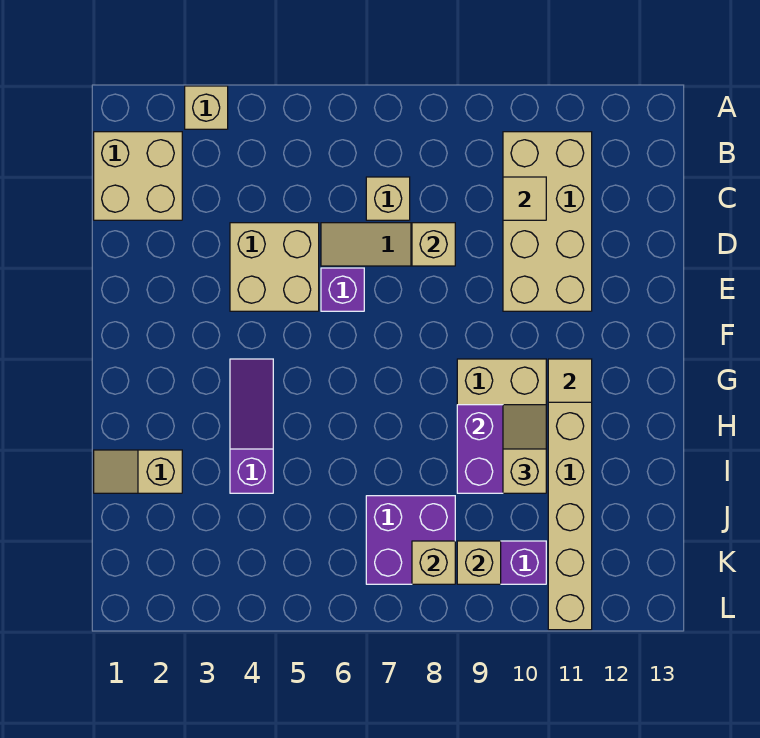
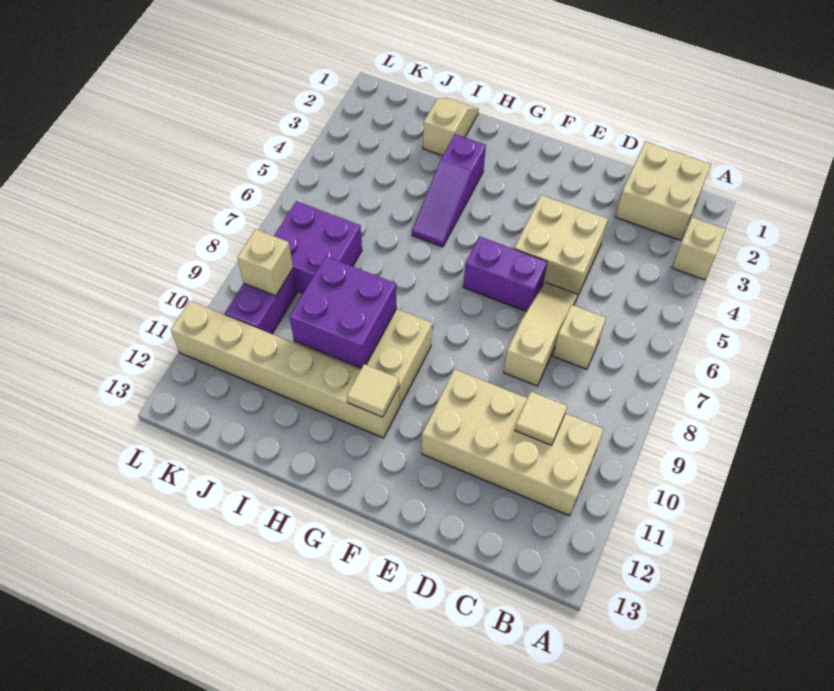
tan 1x1 brick [412,223,455,266] -> none
purple 1x1 brick [321,268,364,311] -> purple 1x2 brick [463,236,547,312]
purple 1x3 slope [230,359,273,493] -> purple 1x3 slope turned to [412,134,486,247]
tan 1x2 slope [503,405,546,493] -> none
tan 1x1 brick [412,541,455,584] -> none

